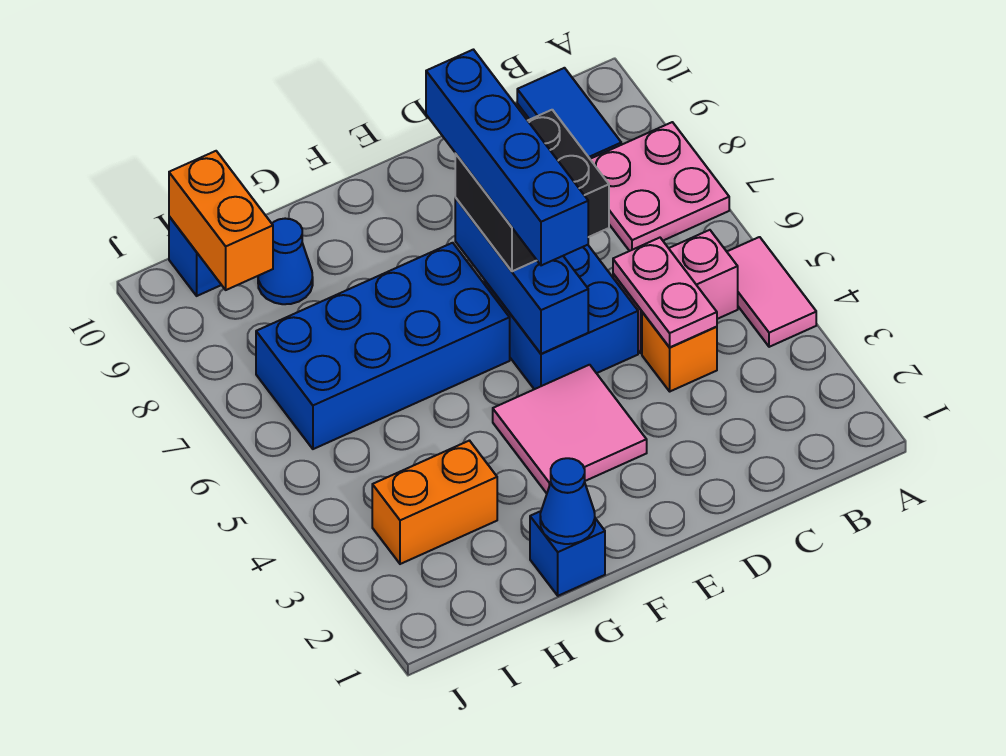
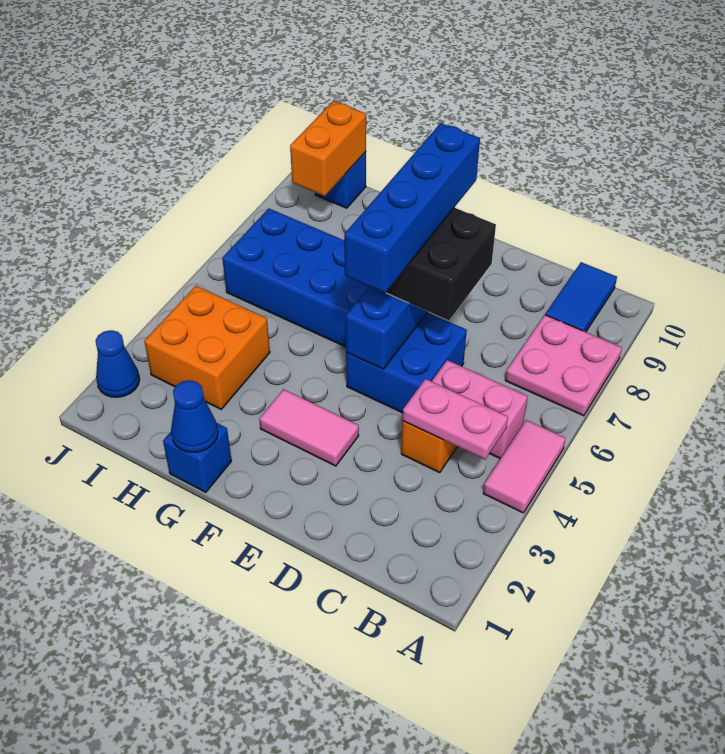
pink 1x2 plate [613,238,717,347] -> pink 1x2 plate turned to [403,379,508,459]
pink 2x2 tile [493,365,647,493] -> pink 1x2 tile [259,389,359,466]
orange 1x2 brick [372,441,497,564] -> orange 2x2 brick [144,286,270,409]
blue 1x1 cone [258,219,313,304] -> blue 1x1 cone moved to [96,330,140,397]

